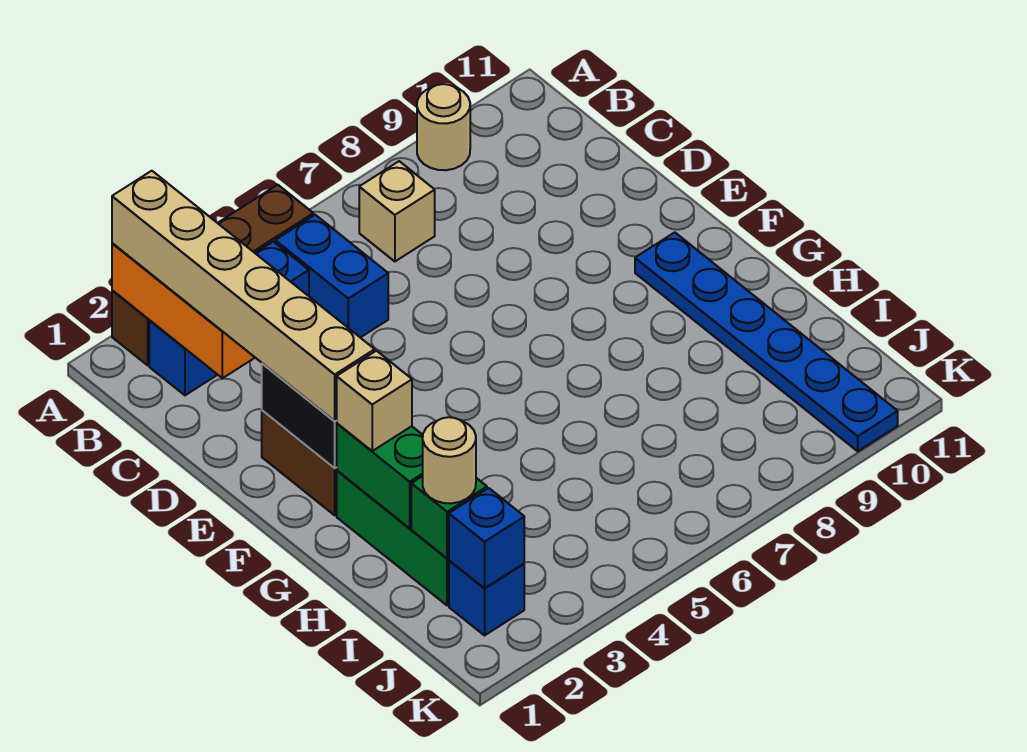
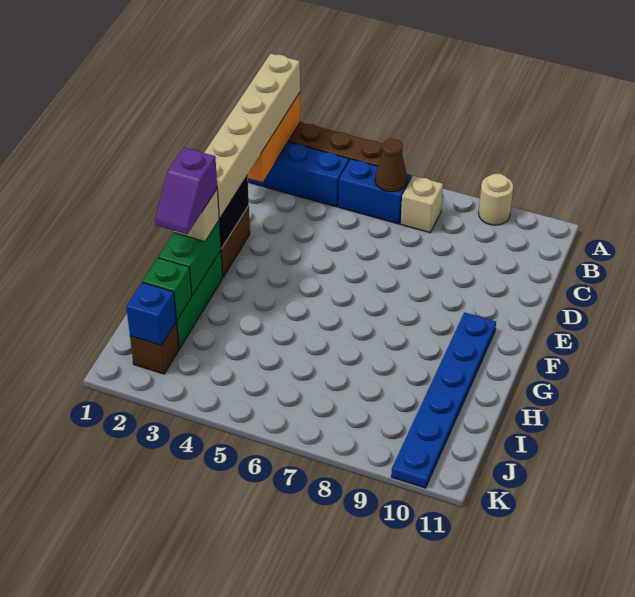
blue 1x2 brick [275,215,388,338] -> blue 1x2 brick turned to [339,159,411,224]
none -> brown 1x1 cone [375,139,407,192]
none -> purple 1x2 slope [155,147,217,234]
tan 1x1 round brick [423,417,476,503] -> none
blue 1x1 brick [449,561,524,635] -> brown 1x1 brick [130,323,179,374]

